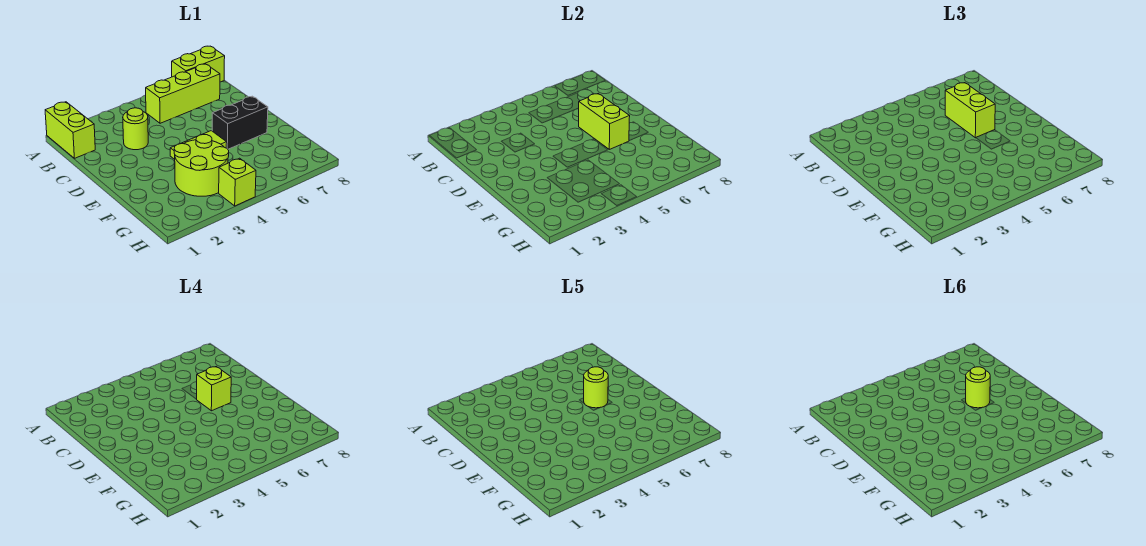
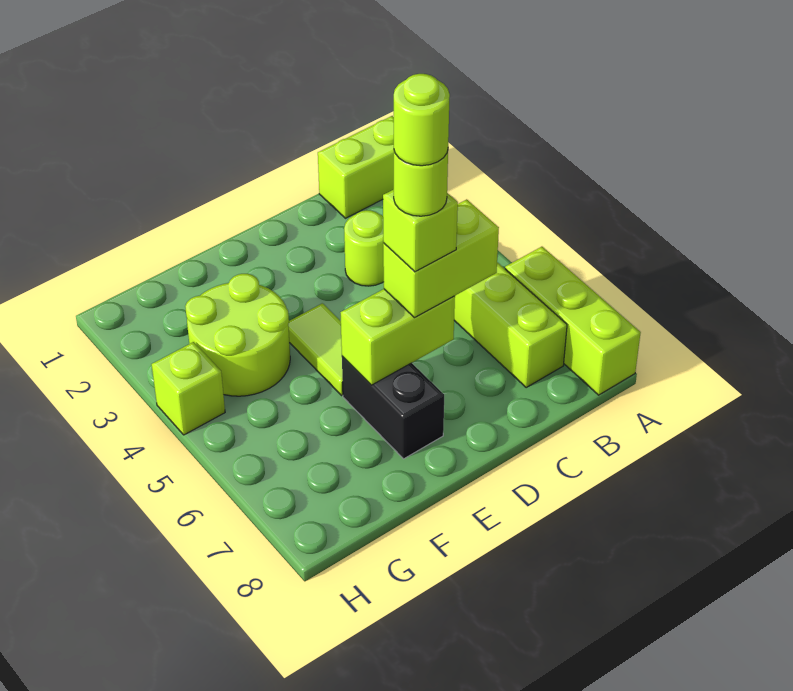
lime 1x2 brick [172,46,225,82] -> lime 1x3 brick [505,247,641,395]

